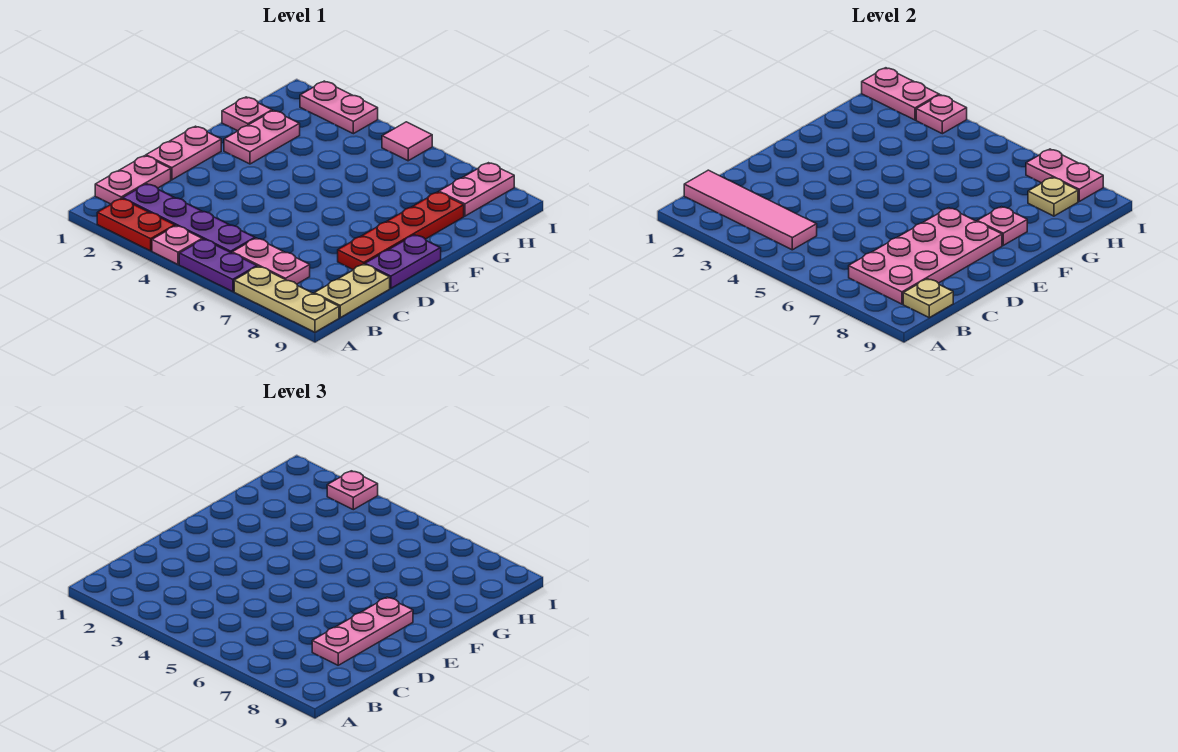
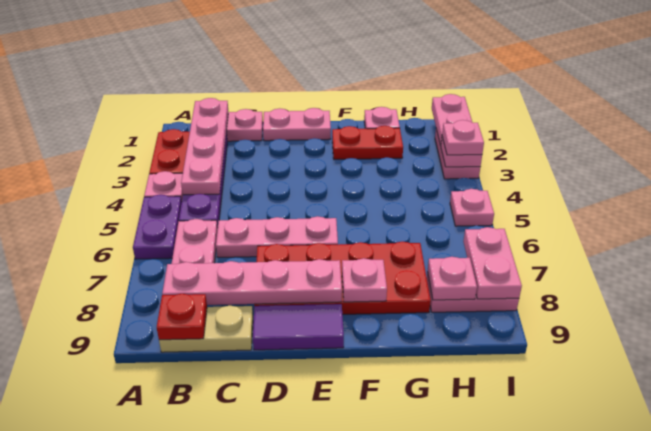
tan 1x3 plate [234,266,339,332] -> none
pink 1x4 tile [684,170,817,250] -> pink 1x4 plate [181,98,228,195]
pink 2x4 plate [849,208,1002,304] -> pink 1x4 plate [162,259,342,305]
tan 1x1 plate [903,279,953,318] -> red 1x1 plate [157,294,207,340]
pink 1x3 plate [312,597,413,665] -> pink 1x3 plate moved to [216,216,338,257]
red 1x4 plate [338,192,464,270] -> red 2x4 plate [254,242,431,314]
purple 1x2 plate [365,235,441,288] -> purple 1x2 tile [253,304,344,350]
pink 1x2 plate [224,111,300,164] -> red 1x2 plate [332,126,403,159]
tan 1x1 plate [1028,177,1078,216] -> pink 1x1 plate [428,257,477,300]
pink 1x1 tile [382,122,432,161] -> pink 1x1 plate [450,189,494,226]

